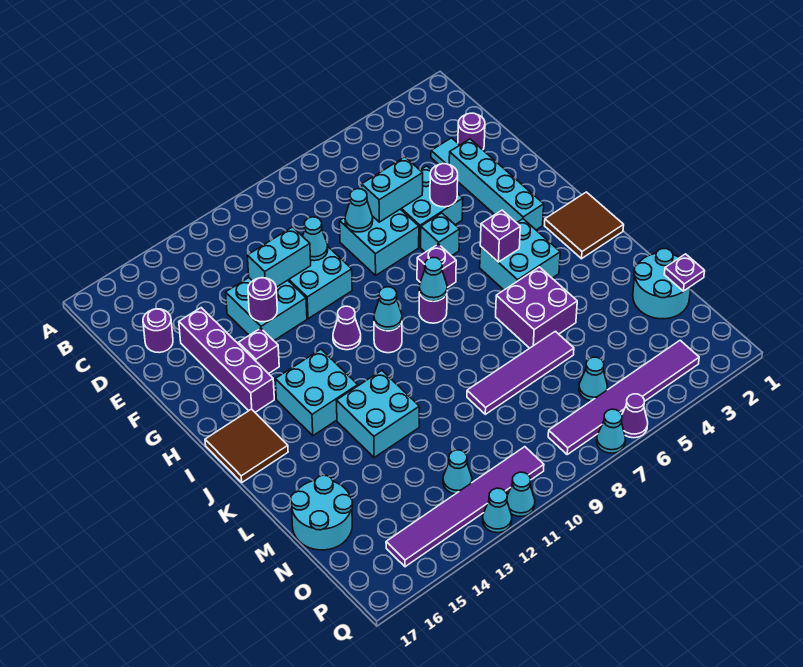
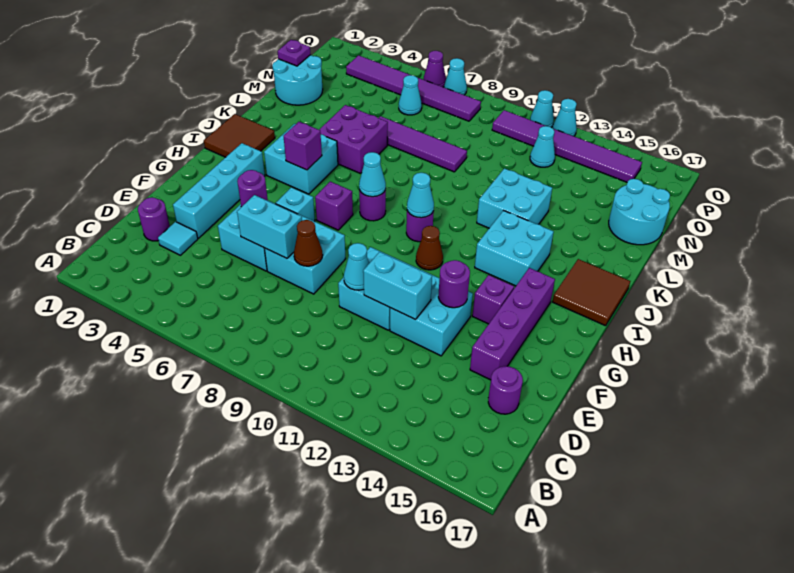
cyan 1x1 cone [345,189,373,232] -> brown 1x1 cone [294,220,323,266]
purple 1x1 cone [333,306,361,350] -> brown 1x1 cone [416,226,443,270]

